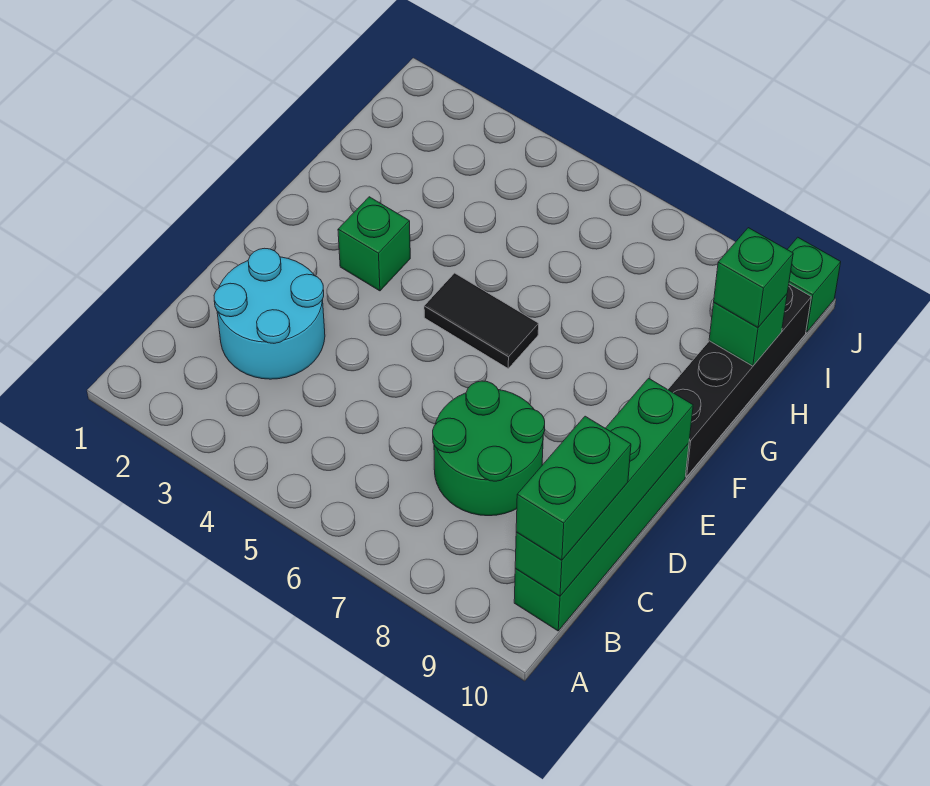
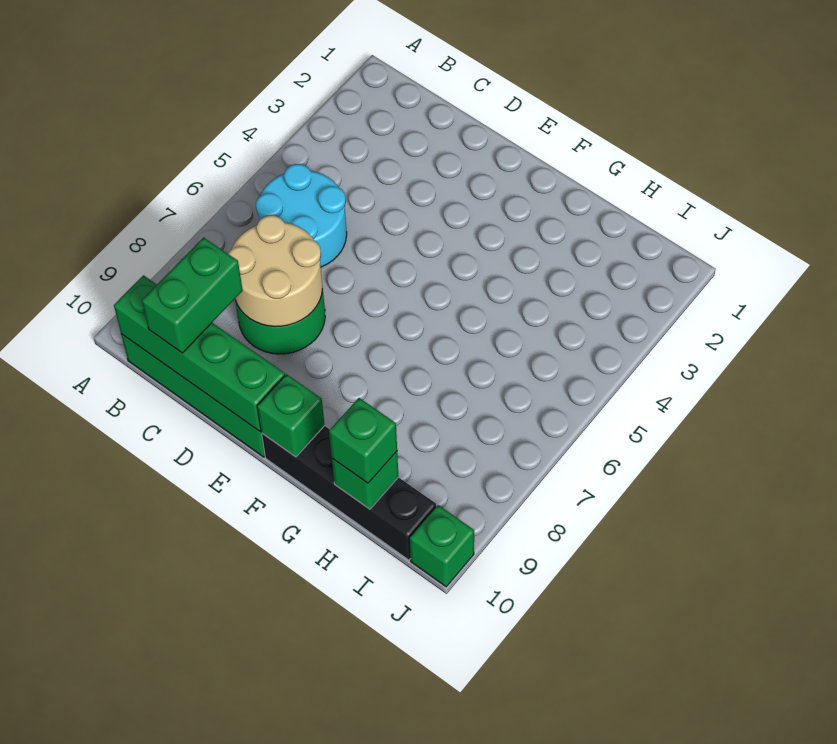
green 1x2 brick [516,416,631,560] -> green 1x2 brick turned to [142,238,243,353]
cyan 2x2 round brick [214,248,325,379] -> cyan 2x2 round brick moved to [256,164,347,267]
none -> tan 2x2 round brick [228,215,322,327]
green 1x1 brick [338,197,410,291] -> green 1x1 brick moved to [257,374,325,457]
black 1x2 tile [424,273,539,368] -> none

